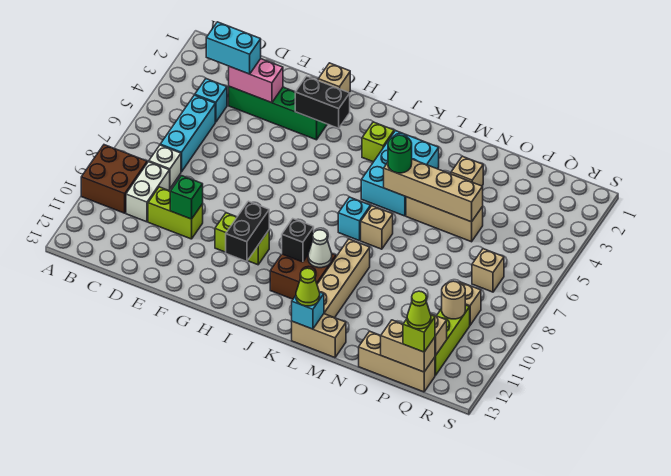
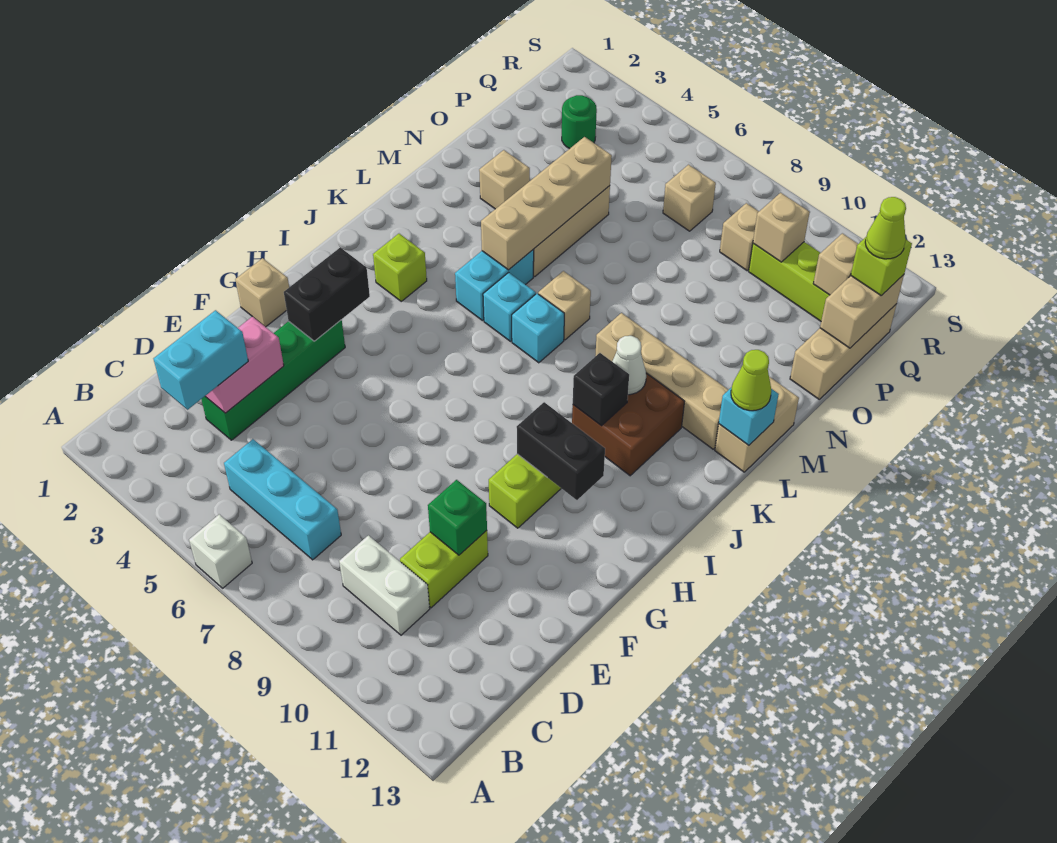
brown 2x2 brick [81,145,147,213] -> none
cyan 1x1 brick [195,79,227,122] -> cyan 1x1 brick moved to [483,273,536,341]
white 1x1 brick [149,145,181,188] -> white 1x1 brick moved to [189,514,252,588]
cyan 2x3 brick [361,131,439,216] -> cyan 1x2 brick [455,250,534,321]
green 1x1 round brick [388,135,412,173] -> green 1x1 round brick moved to [562,95,597,149]
tan 1x1 round brick [442,281,465,319] -> tan 1x1 brick [753,193,810,262]

